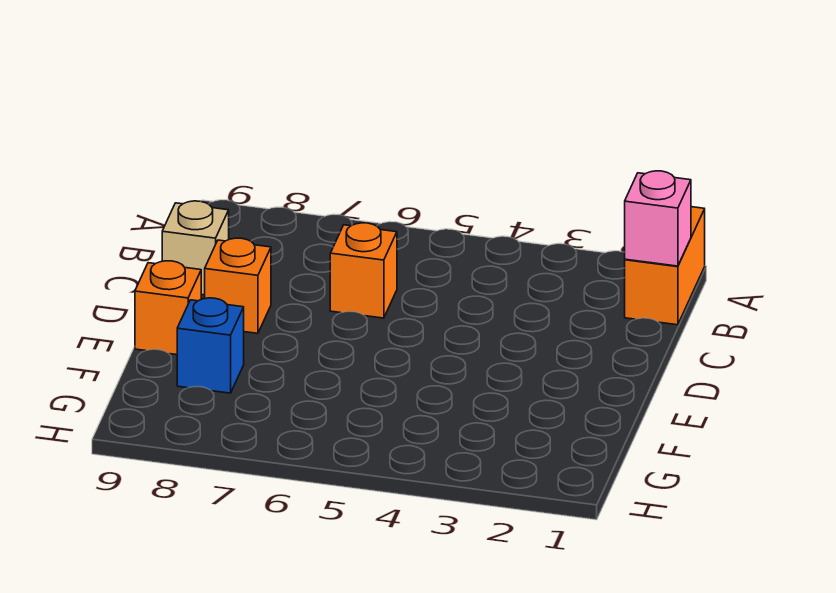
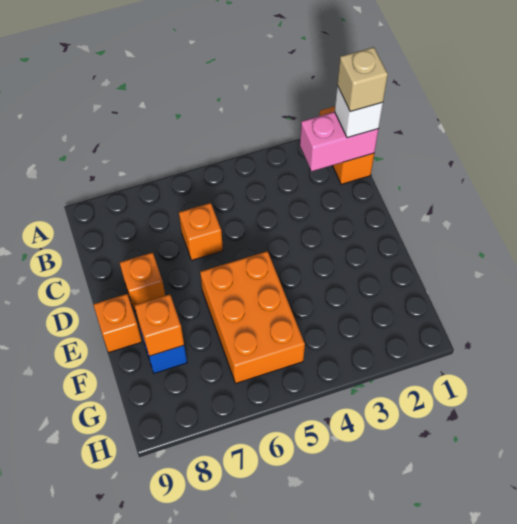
pink 1x1 brick [625,171,691,266] -> pink 1x2 brick [300,112,378,171]
none -> white 1x1 brick [335,86,383,138]
tan 1x1 brick [162,201,229,295] -> tan 1x1 brick moved to [337,47,388,112]
none -> orange 2x3 brick [200,251,305,383]
none -> orange 1x1 brick [135,294,184,356]

